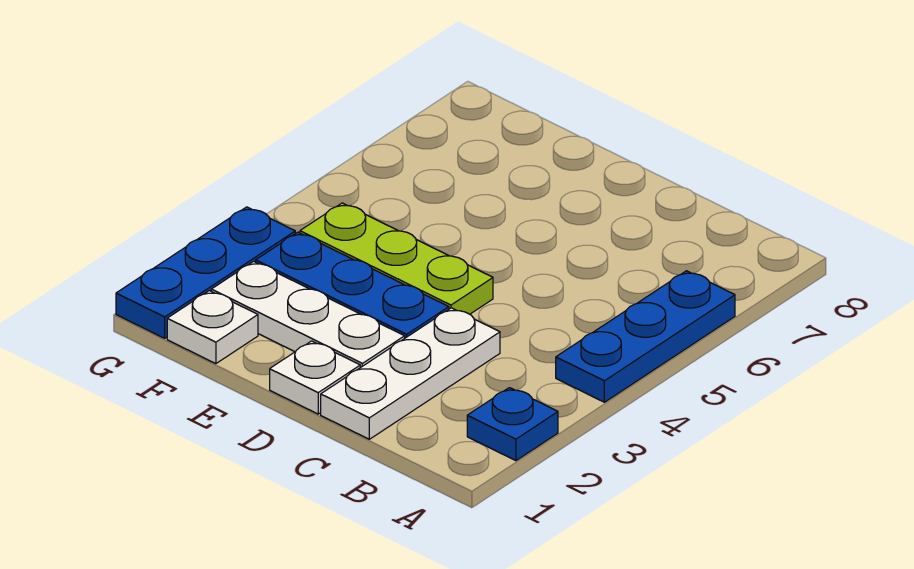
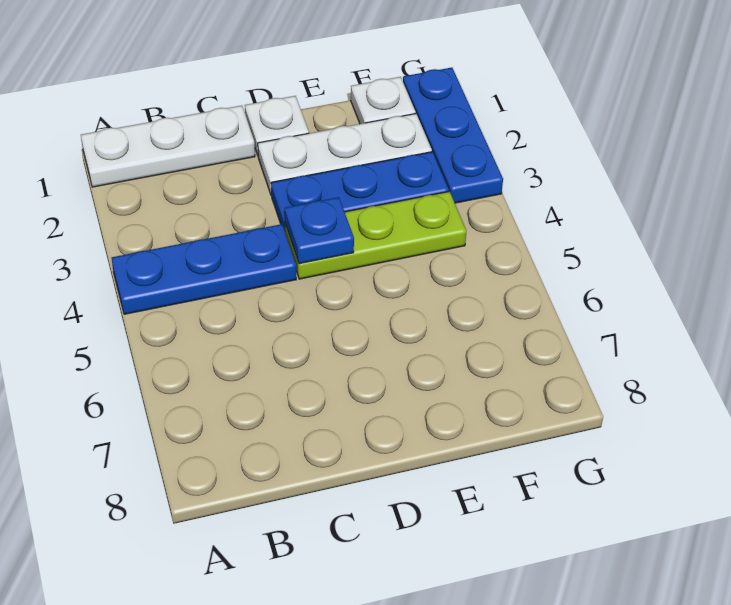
blue 1x1 plate [467,388,558,461] -> blue 1x1 plate moved to [285,197,354,264]
blue 1x3 plate [556,271,735,402] -> blue 1x3 plate turned to [112,224,296,314]
white 1x3 plate [321,308,500,439] -> white 1x3 plate turned to [81,106,255,187]

